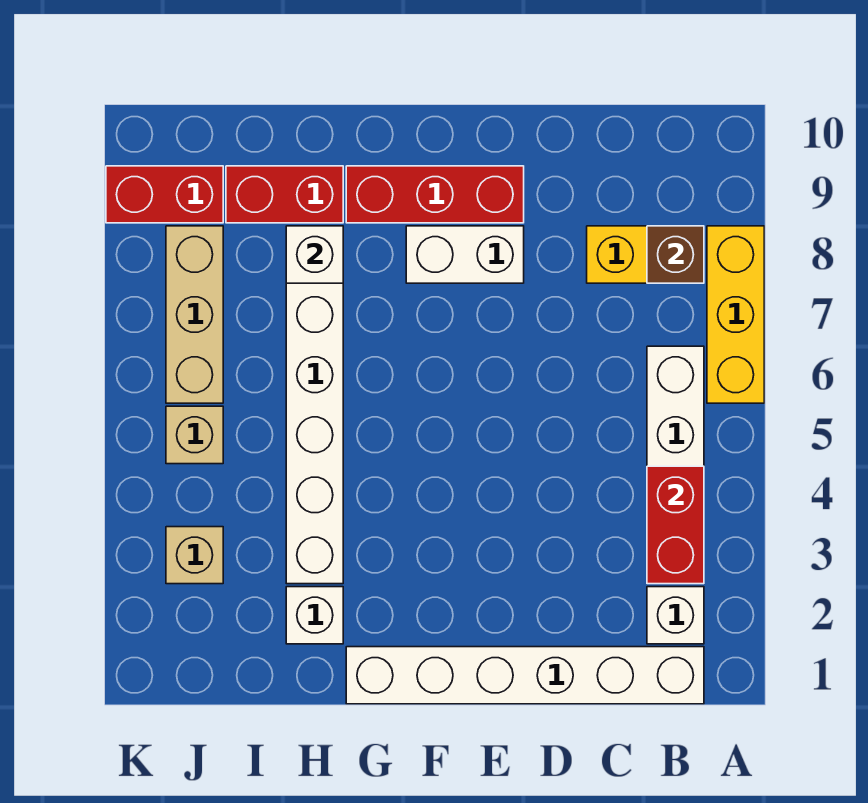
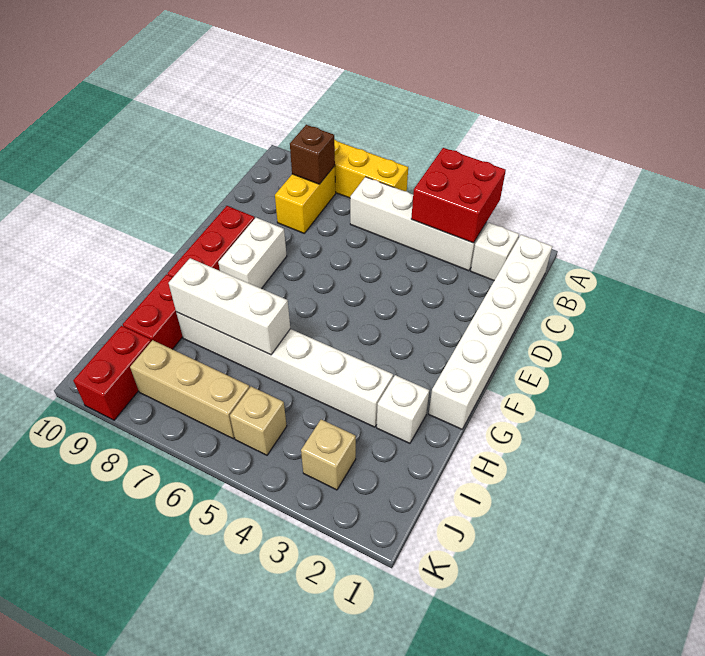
red 1x2 brick [647,466,704,584] -> red 2x2 brick [411,148,506,243]
white 1x1 brick [286,226,343,283] -> white 1x3 brick [169,258,290,355]

